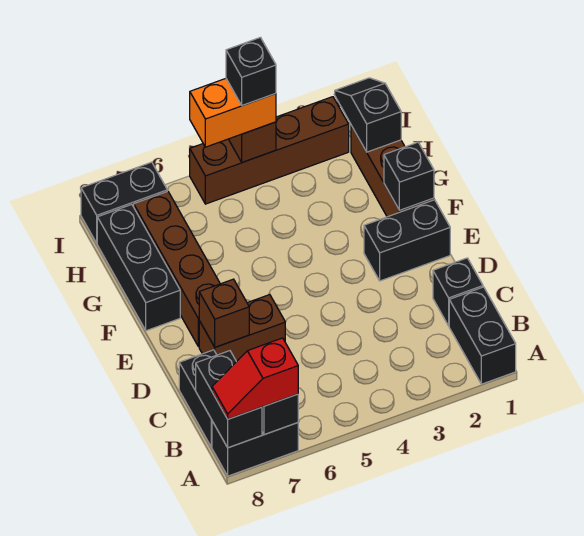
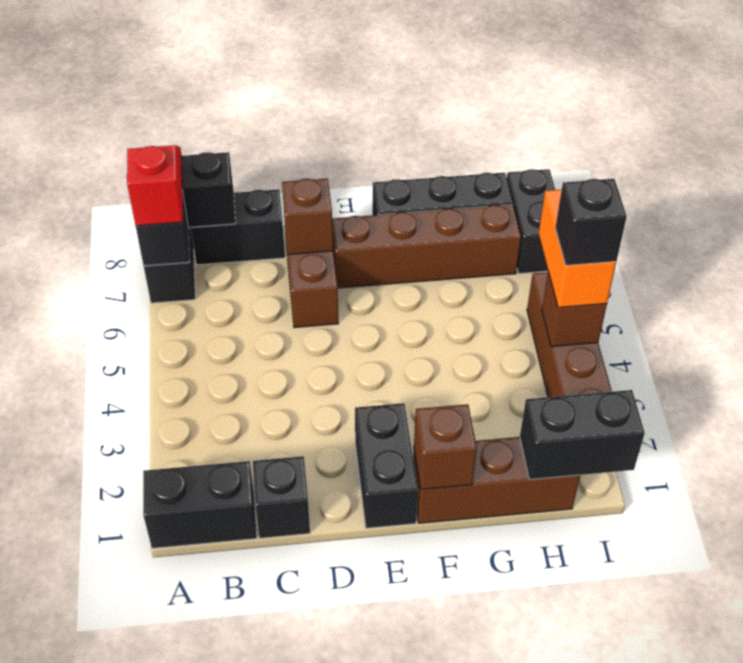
black 1x1 brick [384,142,434,210] -> brown 1x1 brick [414,404,477,489]
black 1x2 slope [335,78,401,152] -> black 1x2 brick [520,390,645,479]

